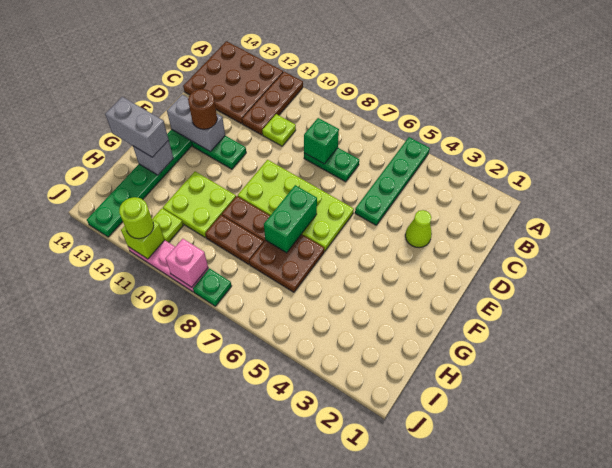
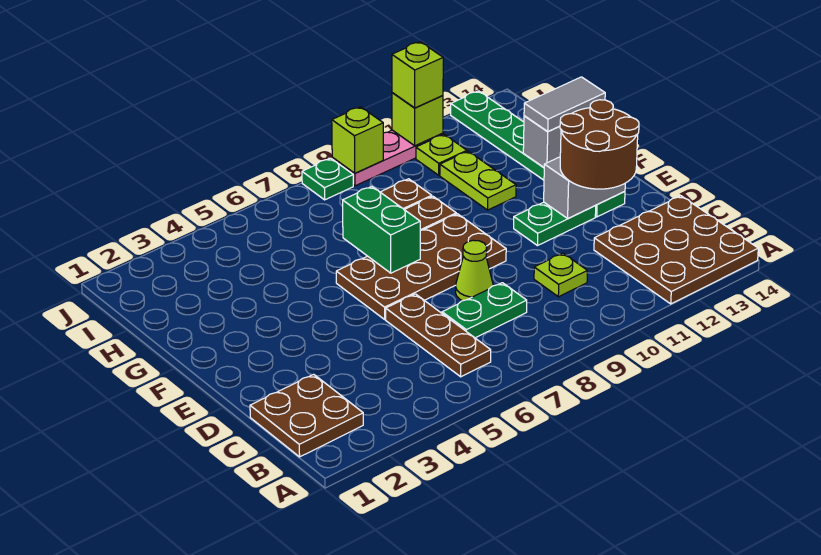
green 1x4 plate [355,137,430,225] -> none
brown 1x3 plate [242,72,303,135] -> brown 1x3 plate moved to [386,294,491,377]
green 1x1 brick [304,118,339,164] -> none
lime 1x1 cone [405,210,432,248] -> lime 1x1 cone moved to [456,240,493,301]
lime 2x4 plate [238,160,354,251] -> brown 2x4 plate [336,214,506,319]
brown 1x1 round brick [188,89,217,129] -> brown 2x2 round brick [560,100,639,189]
brown 2x2 plate [249,234,324,292] -> brown 2x2 plate moved to [250,374,363,457]
lime 2x2 plate [163,171,236,237] -> lime 1x2 plate [440,151,516,210]
grey 1x2 brick [105,97,169,157] -> grey 1x2 tile [524,77,605,132]
pink 1x1 brick [166,239,208,287] -> lime 1x1 brick [332,107,383,173]
lime 1x1 round brick [119,197,154,239] -> lime 1x1 brick [392,42,443,108]

